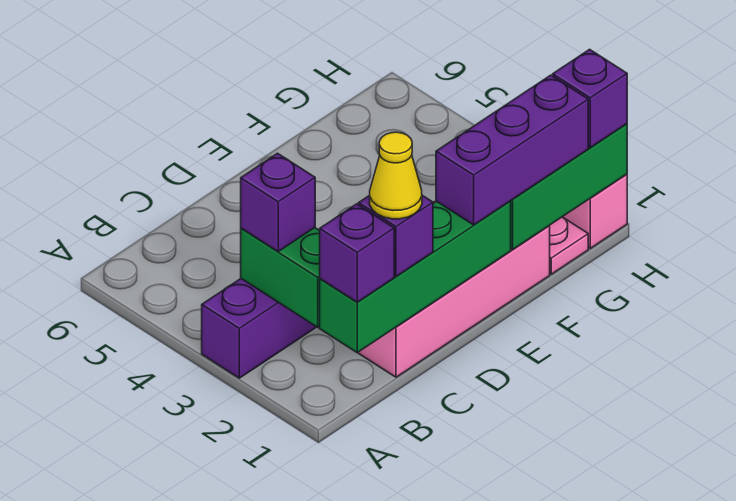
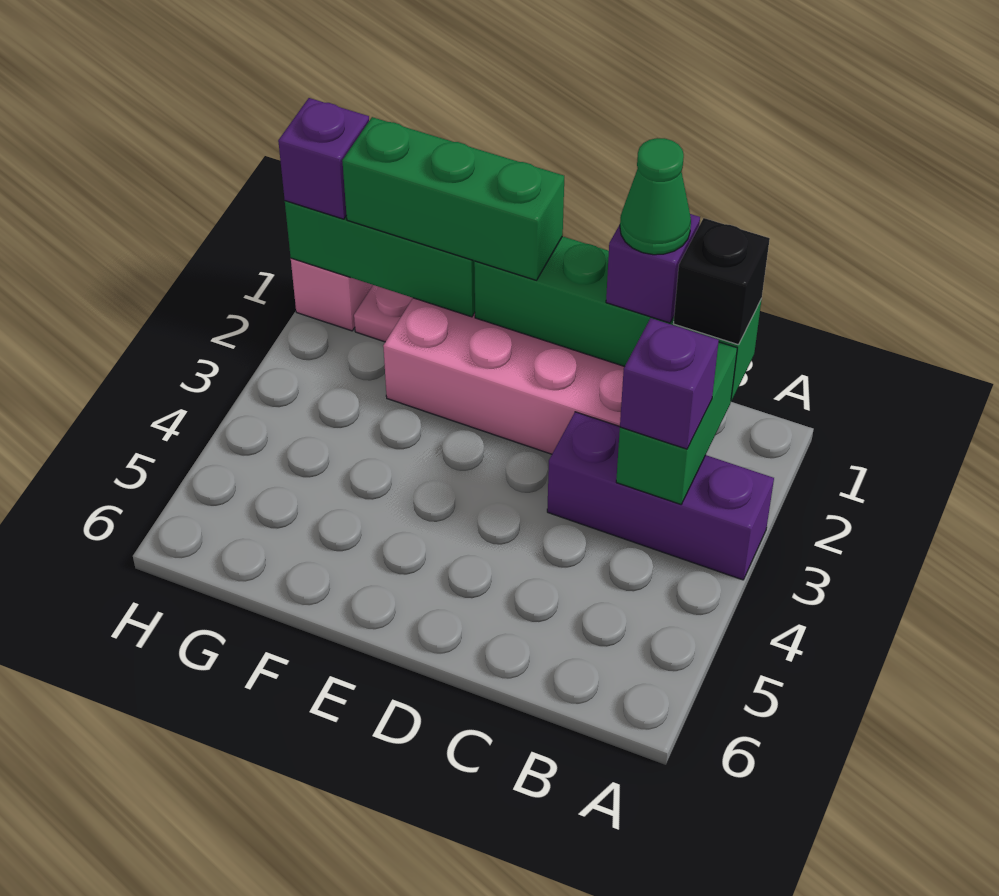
purple 1x1 brick [319,204,394,302] -> black 1x1 brick [673,218,770,345]
yellow 1x1 cone [370,132,422,219] -> green 1x1 cone [620,138,691,255]
purple 1x3 brick [436,75,588,225] -> green 1x3 brick [342,117,564,280]

